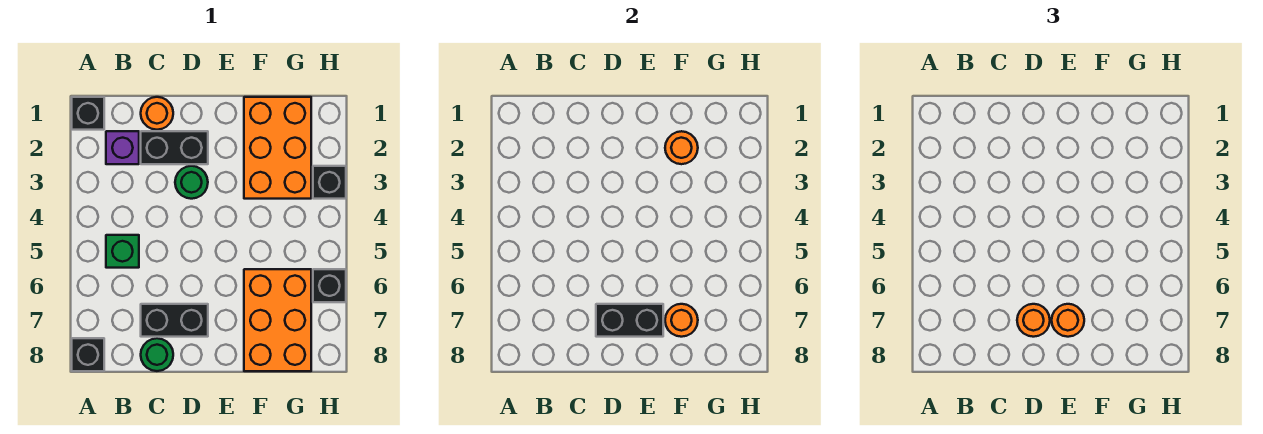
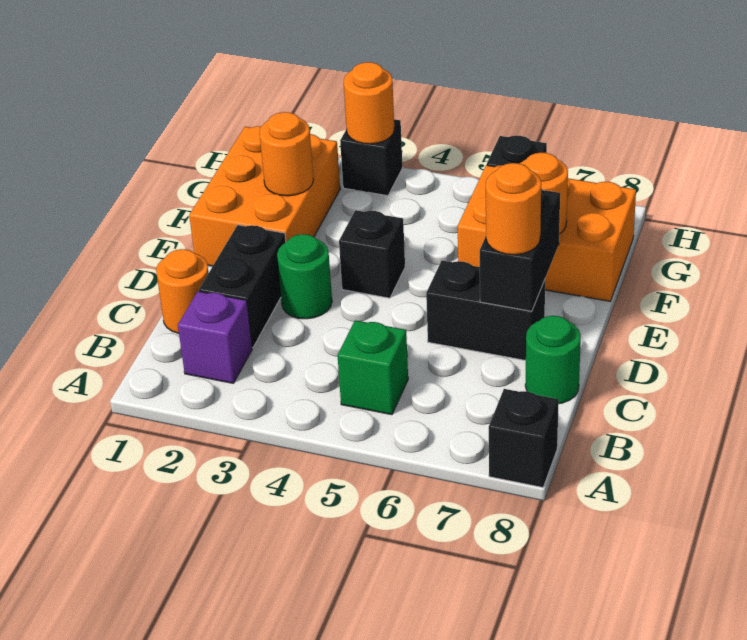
black 1x1 brick [72,97,104,130] -> black 1x1 brick moved to [339,210,405,298]
black 1x2 brick [141,304,208,337] -> black 1x2 brick turned to [426,261,545,360]
orange 1x1 round brick [1052,304,1084,337] -> orange 1x1 round brick moved to [344,62,394,144]
orange 2x3 brick [244,97,311,199] -> orange 2x3 brick turned to [189,126,340,266]

